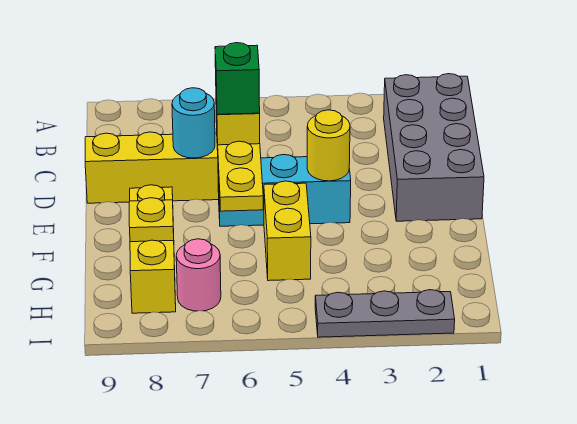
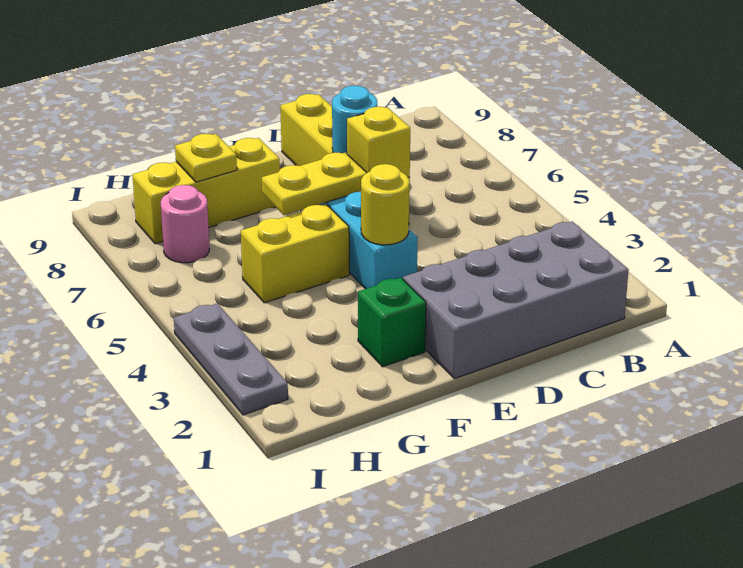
green 1x1 brick [215,43,260,114] -> green 1x1 brick moved to [358,278,426,367]

